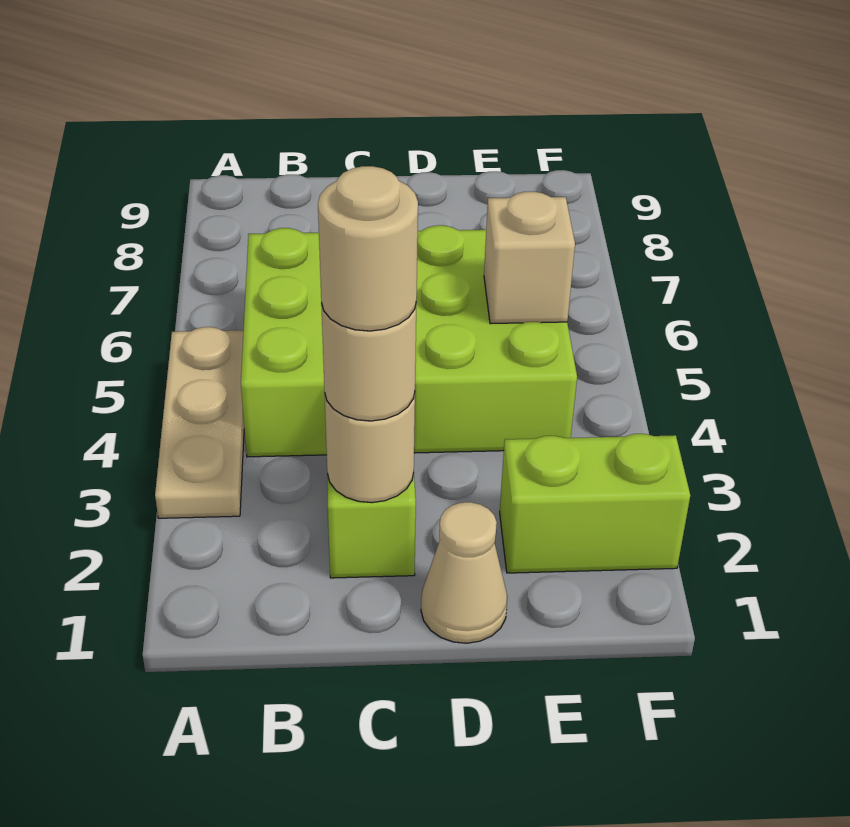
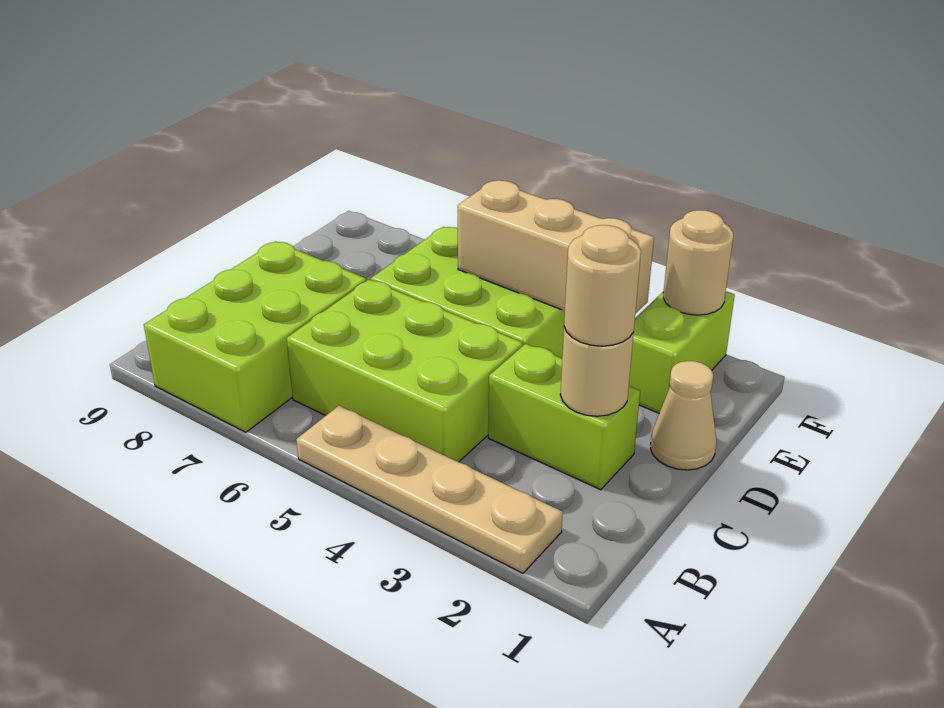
tan 1x3 plate [155,327,244,518] -> tan 1x4 plate [296,406,563,573]
none -> lime 2x3 brick [144,241,367,432]
tan 1x1 round brick [318,166,418,331] -> tan 1x1 round brick moved to [663,210,733,315]
tan 1x1 brick [484,191,575,324] -> tan 1x3 brick [458,180,654,314]

